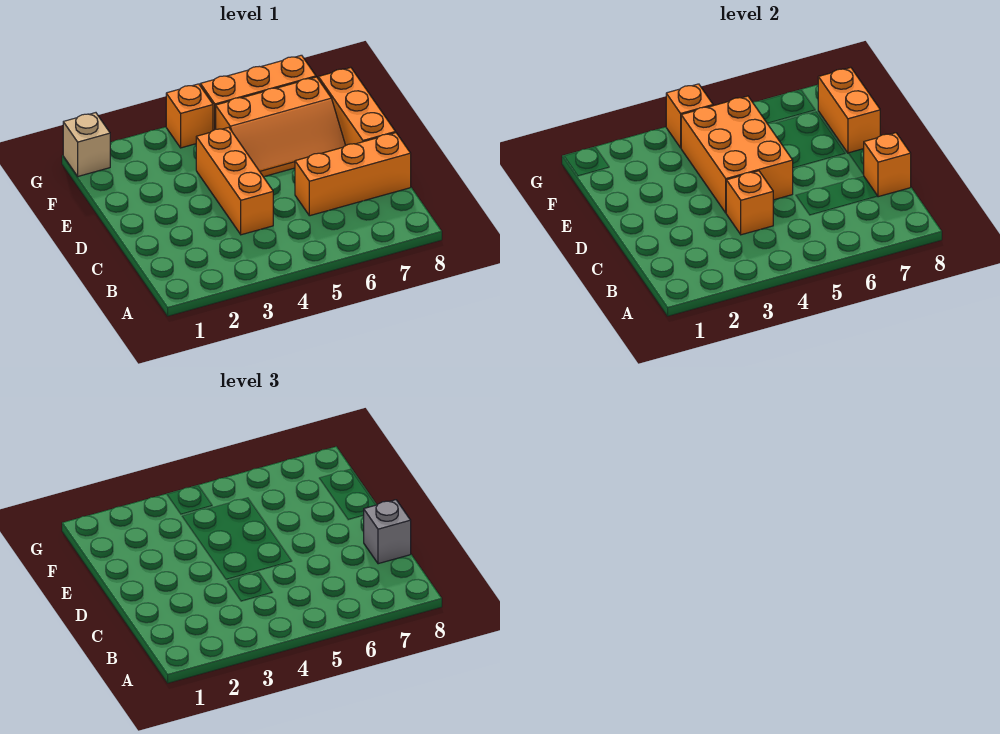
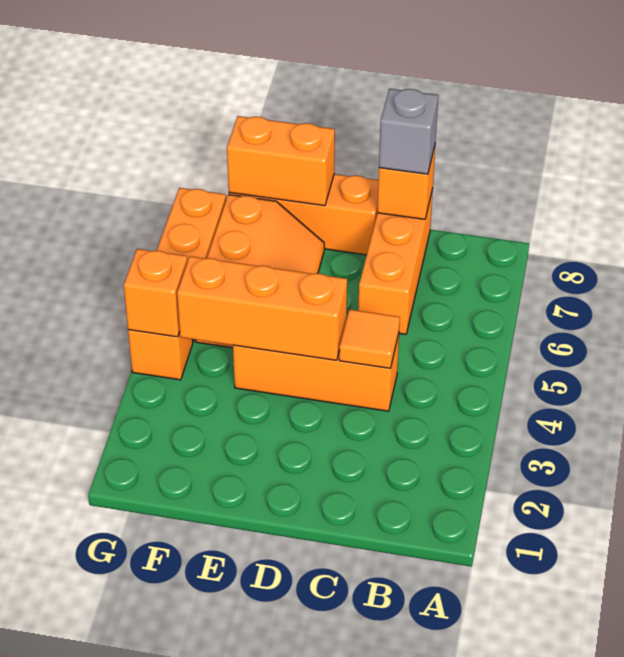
orange 1x1 brick [726,171,773,235] -> orange 1x1 tile [339,309,400,368]
orange 2x3 brick [681,96,793,213] -> orange 1x3 brick [177,256,347,360]
tan 1x1 brick [63,113,110,176] -> none

